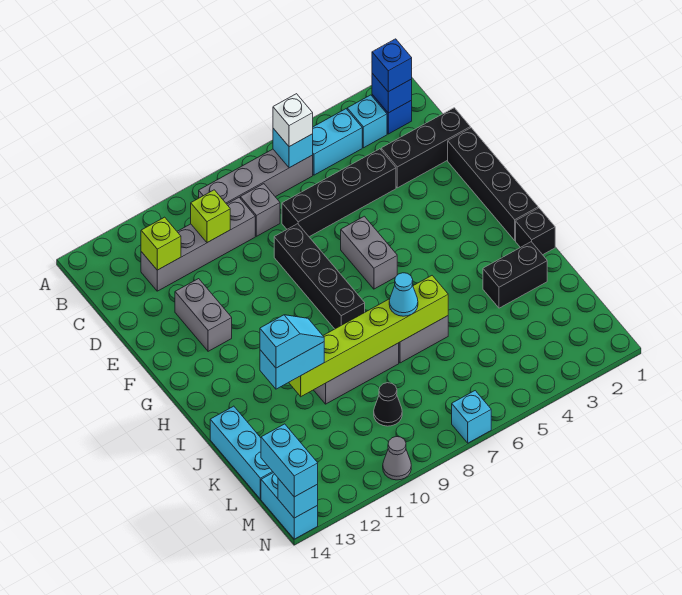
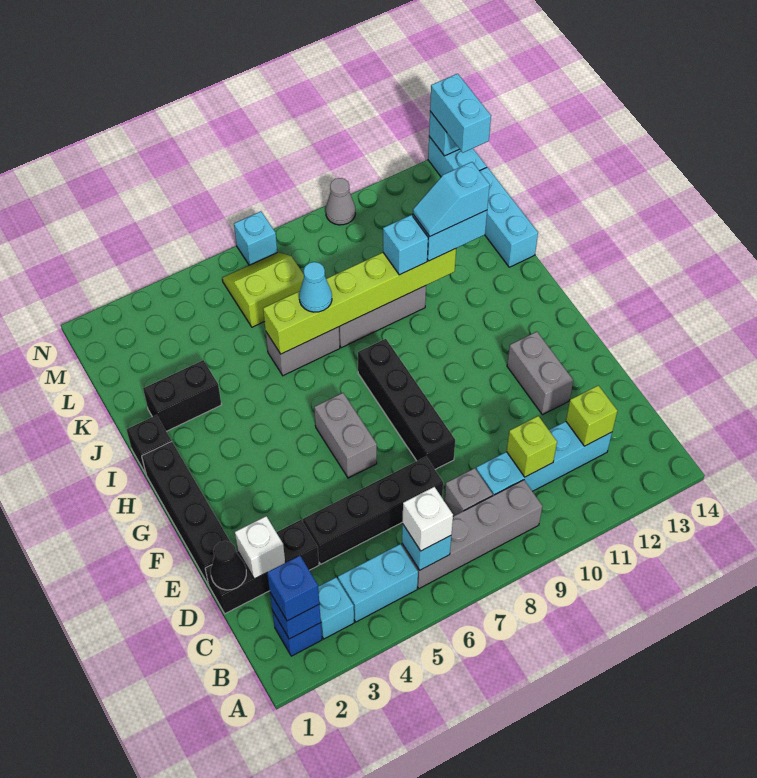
grey 1x4 brick [141,198,255,291] -> cyan 1x4 brick [476,421,612,496]
none -> white 1x1 brick [235,516,285,579]
none -> cyan 1x1 brick [383,215,428,275]
none -> lime 2x2 slope [222,252,304,327]
black 1x1 cone [374,383,402,426] -> black 1x1 cone moved to [211,541,246,590]

